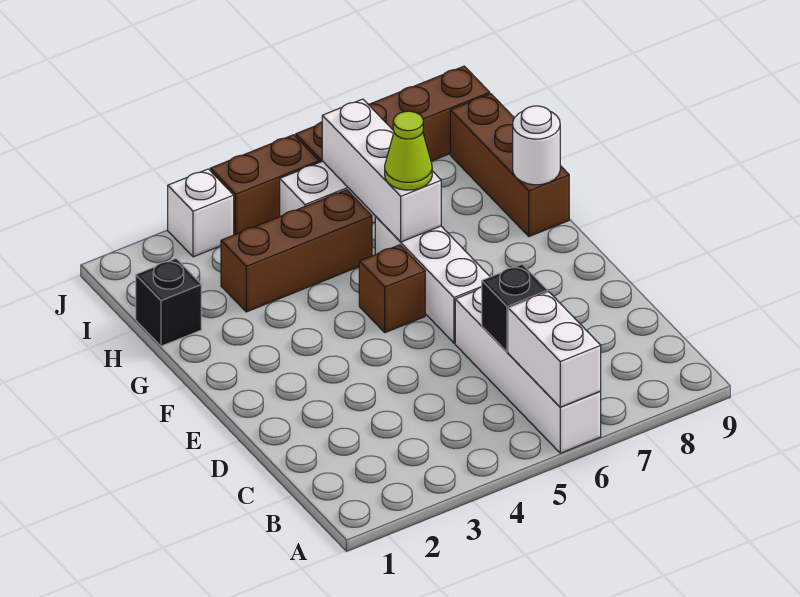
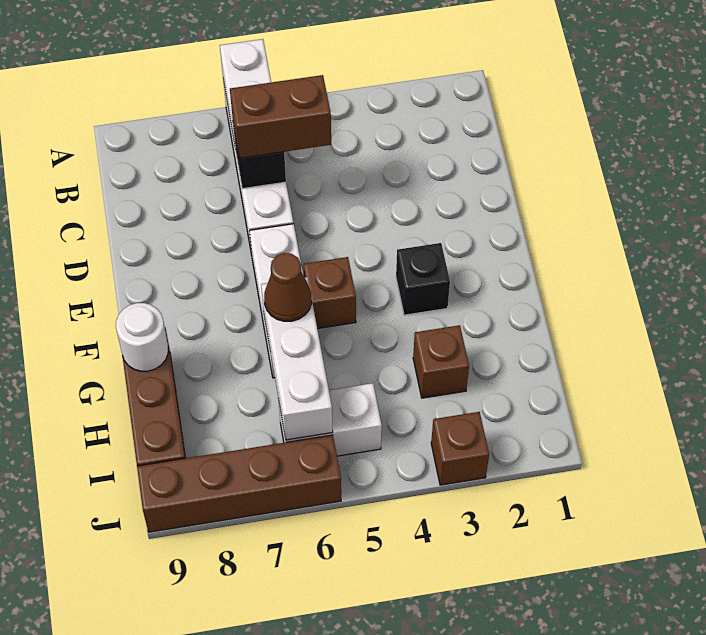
lime 1x1 cone [385,111,432,190] -> brown 1x1 cone [264,253,312,321]
black 1x1 brick [136,259,201,346] -> black 1x1 brick moved to [396,243,450,315]
brown 1x3 brick [221,190,372,312] -> brown 1x1 brick [413,325,469,398]
white 1x1 brick [168,169,234,257] -> brown 1x1 brick [431,412,489,485]
brown 1x2 brick [210,135,319,235] -> brown 1x2 brick moved to [230,75,331,158]

